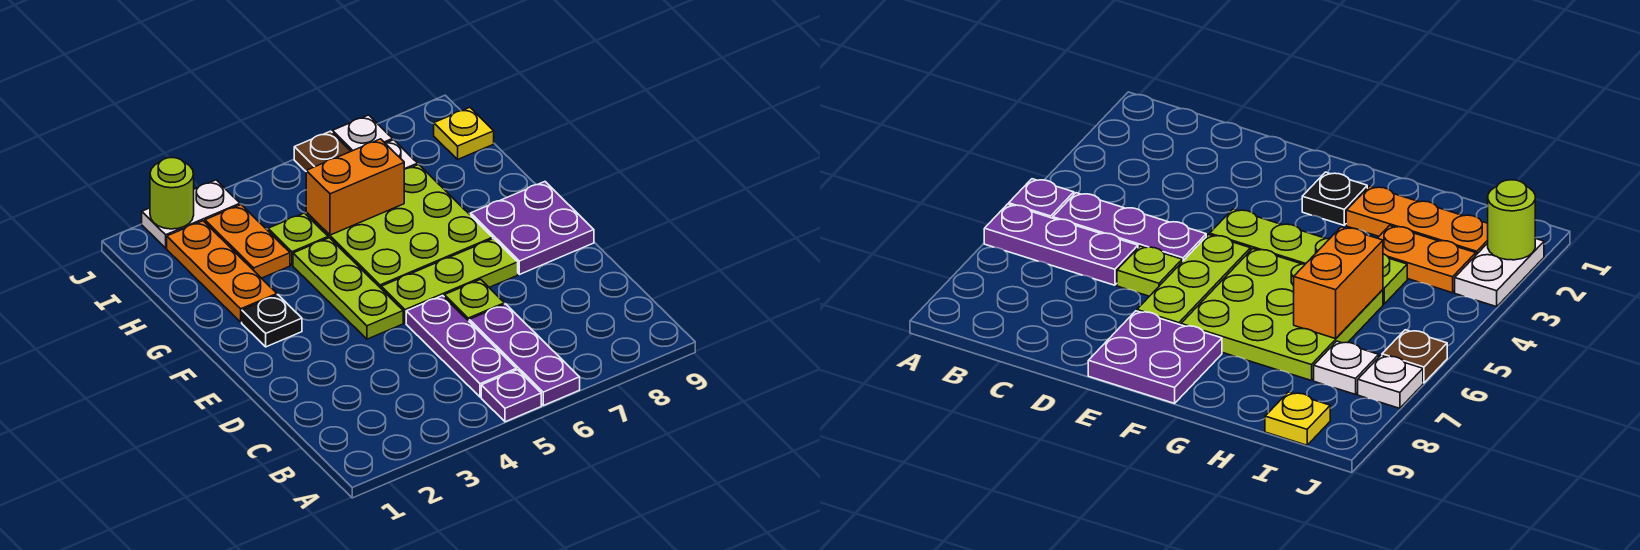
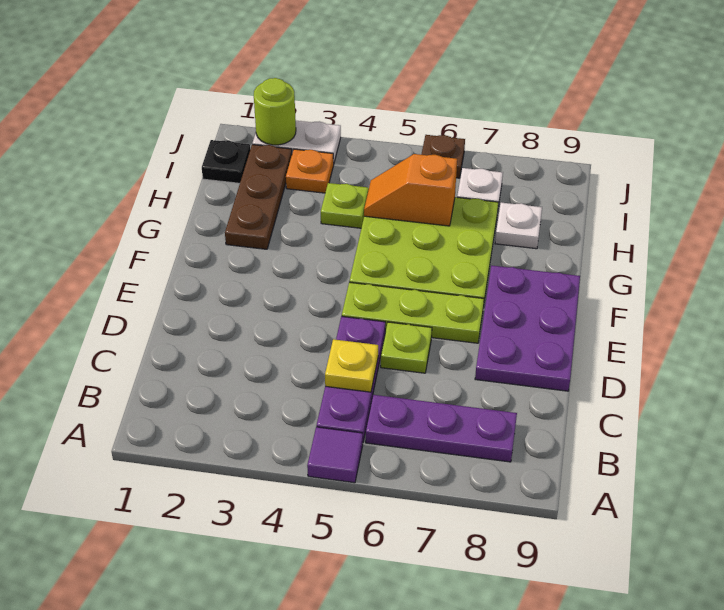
purple 1x1 plate [481,370,541,422] -> purple 1x1 tile [307,427,363,483]
purple 1x3 plate [469,304,580,406] -> purple 1x3 plate turned to [366,395,517,462]
lime 1x3 plate [293,238,403,339] -> none
purple 2x2 plate [471,182,594,274] -> purple 2x3 plate [475,266,580,391]
black 1x1 plate [242,295,302,347] -> black 1x1 plate moved to [202,140,250,183]
orange 1x3 plate [167,221,277,322] -> brown 1x3 plate [225,145,292,249]
orange 1x2 plate [205,205,290,278] -> orange 1x1 plate [286,149,334,193]
orange 1x2 brick [306,139,404,235] -> orange 1x2 slope [364,154,457,226]
yellow 1x1 plate [434,108,494,159] -> yellow 1x1 plate moved to [325,339,378,392]
white 1x1 plate [332,115,393,151] -> white 1x1 plate moved to [495,202,542,249]

